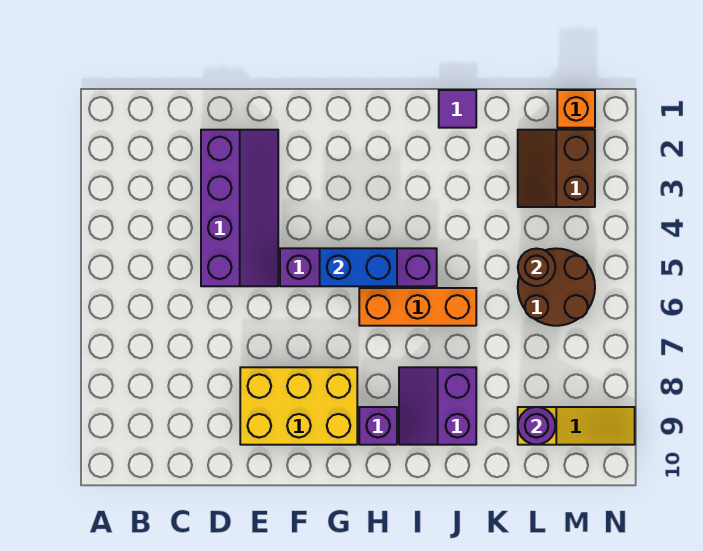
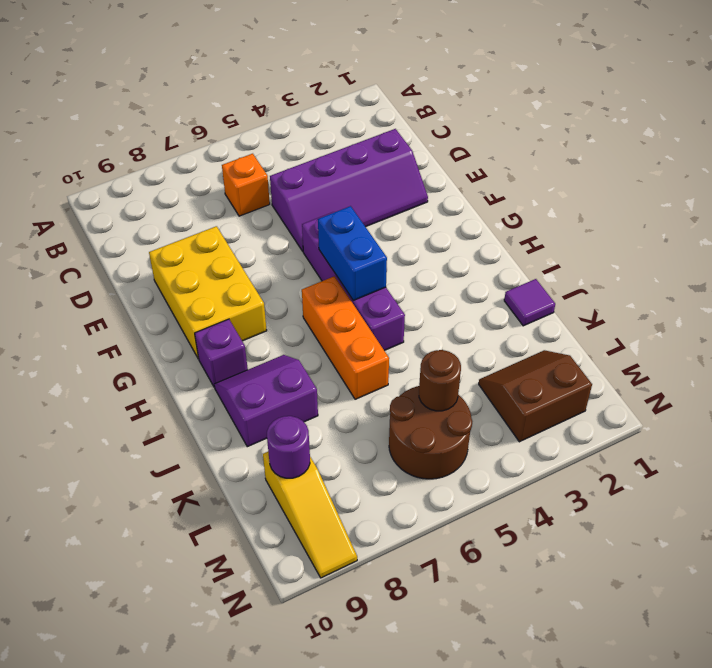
orange 1x1 brick [557,90,595,128] -> orange 1x1 brick moved to [222,154,270,216]

